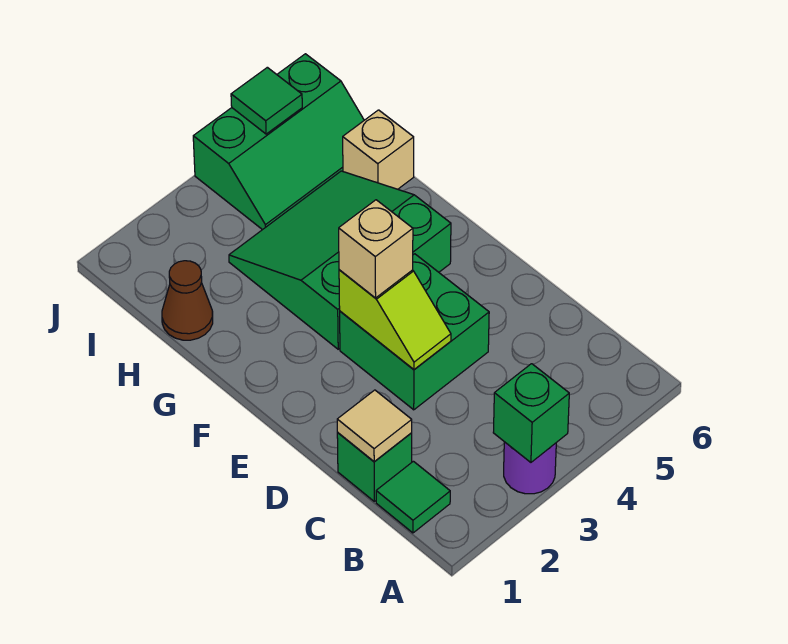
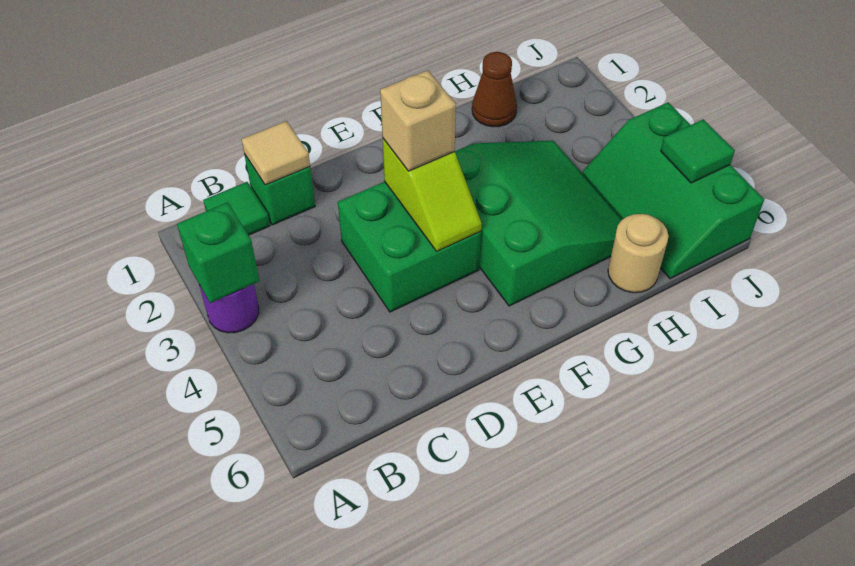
lime 1x2 slope [339,270,451,369] -> lime 1x2 slope turned to [383,139,482,251]
tan 1x1 brick [343,110,414,189] -> tan 1x1 round brick [608,214,668,293]

